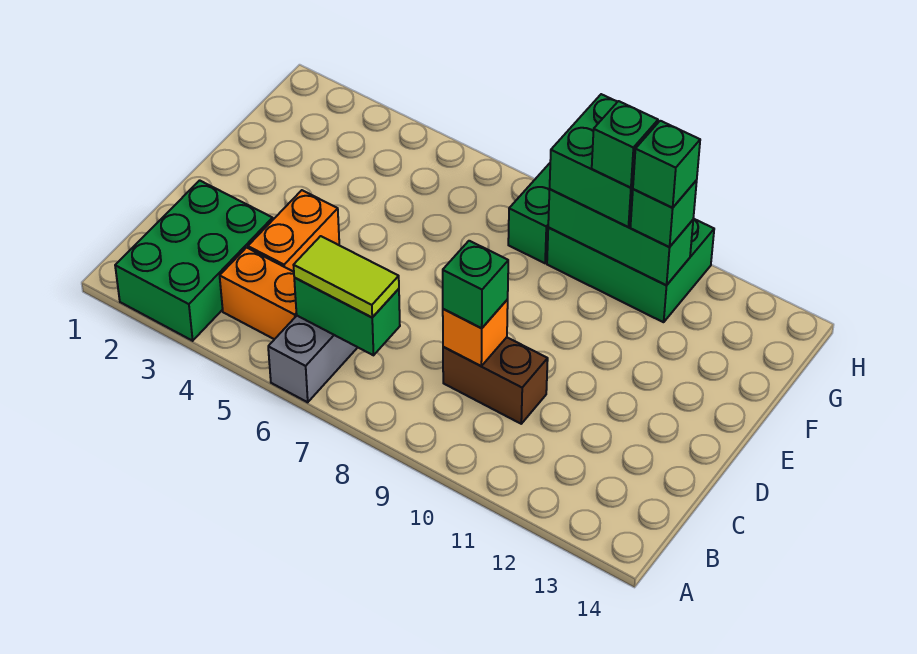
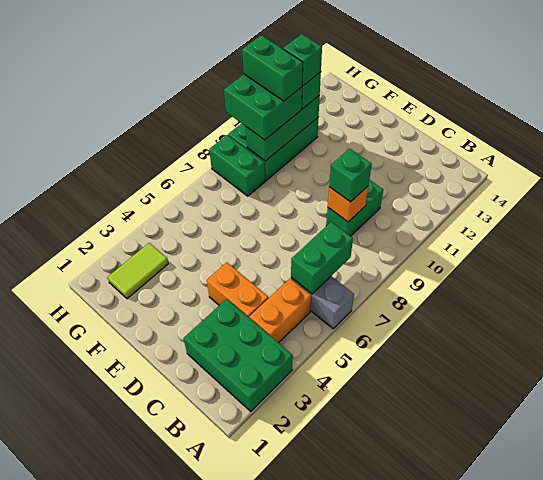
lime 1x2 tile [294,236,399,317] -> lime 1x2 tile moved to [108,243,168,299]
brown 1x2 brick [443,337,548,424] -> green 1x2 brick [326,180,383,236]
green 1x1 brick [592,101,658,188] -> green 1x2 brick [242,35,303,101]

